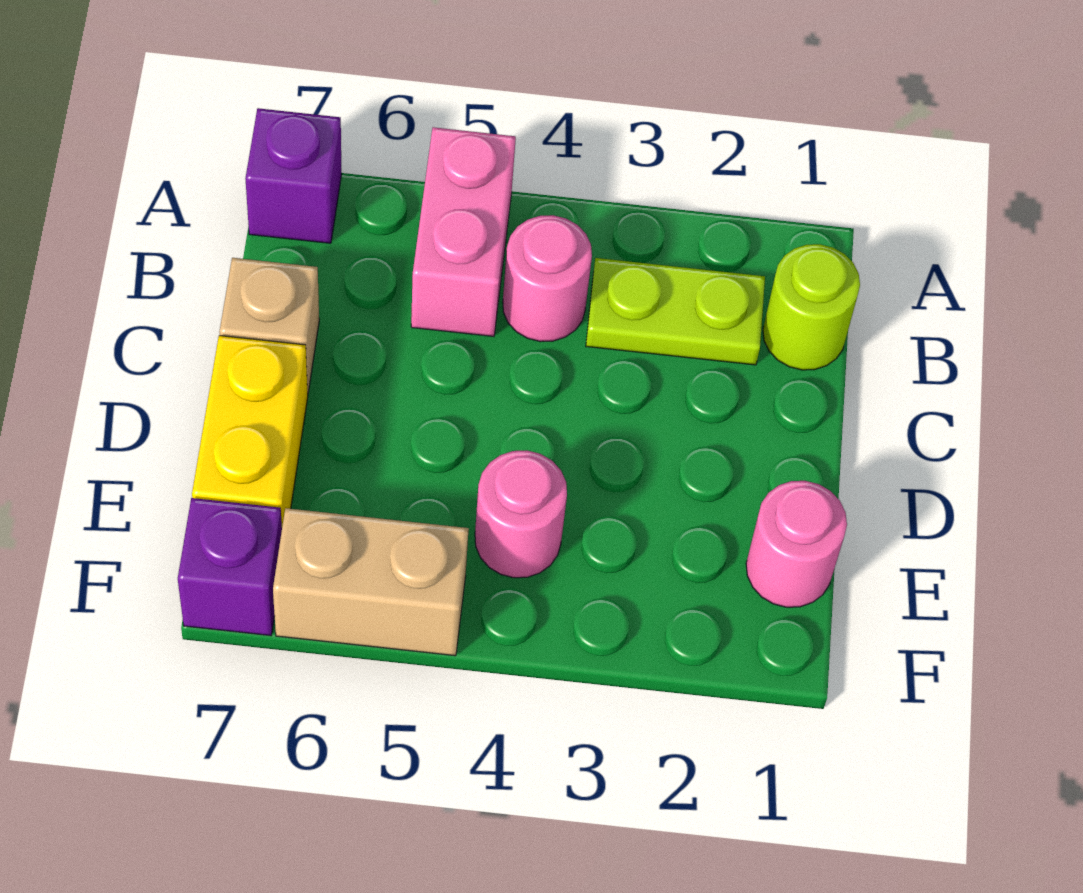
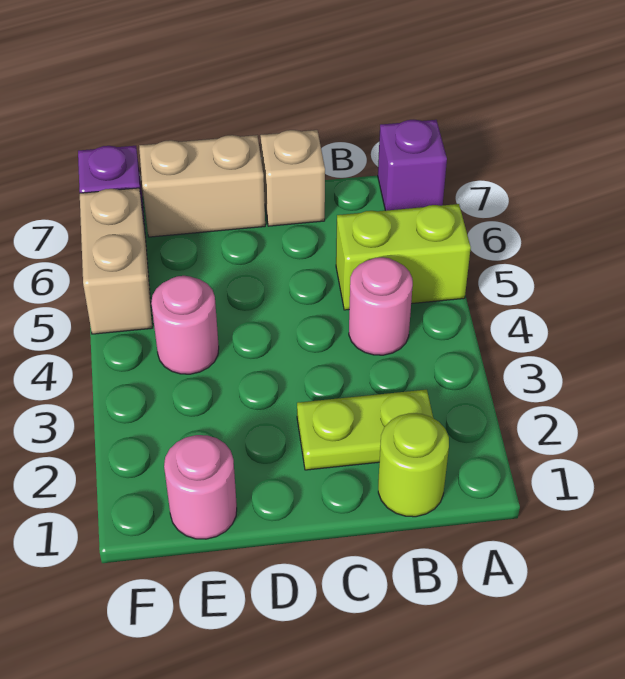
pink 1x2 brick [411,127,516,336] -> lime 1x2 brick [336,204,471,310]
lime 1x2 plate [586,258,765,365] -> lime 1x2 plate turned to [297,390,433,470]
yellow 1x2 brick [192,335,308,526] -> tan 1x2 brick [139,135,265,237]

